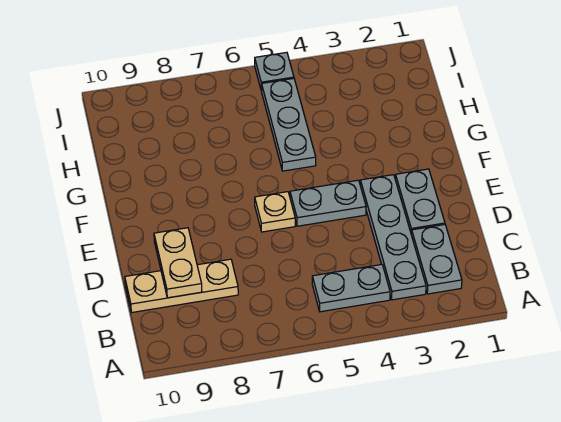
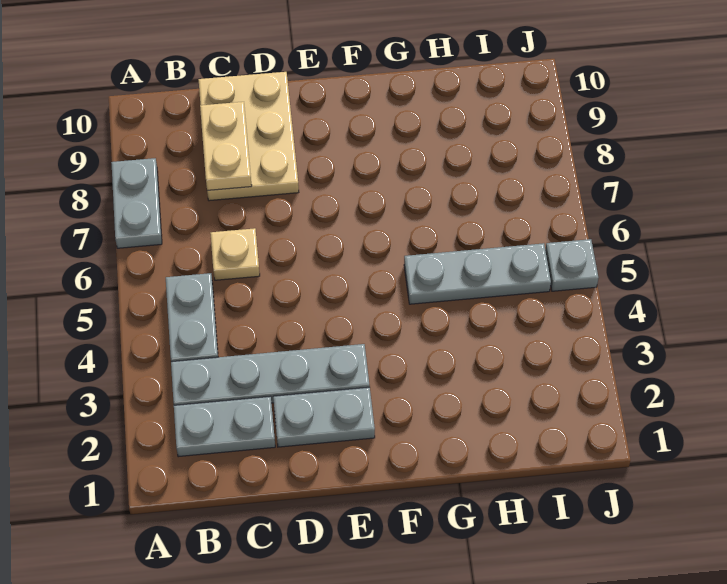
tan 1x3 plate [125,259,238,312] -> tan 2x3 plate [199,72,299,201]
tan 1x2 plate [154,228,202,298] -> tan 1x2 plate turned to [200,102,252,190]
grey 1x2 plate [290,180,366,226] -> grey 1x2 plate moved to [111,158,162,248]
tan 1x1 plate [255,192,295,232] -> tan 1x1 plate moved to [210,228,260,280]

